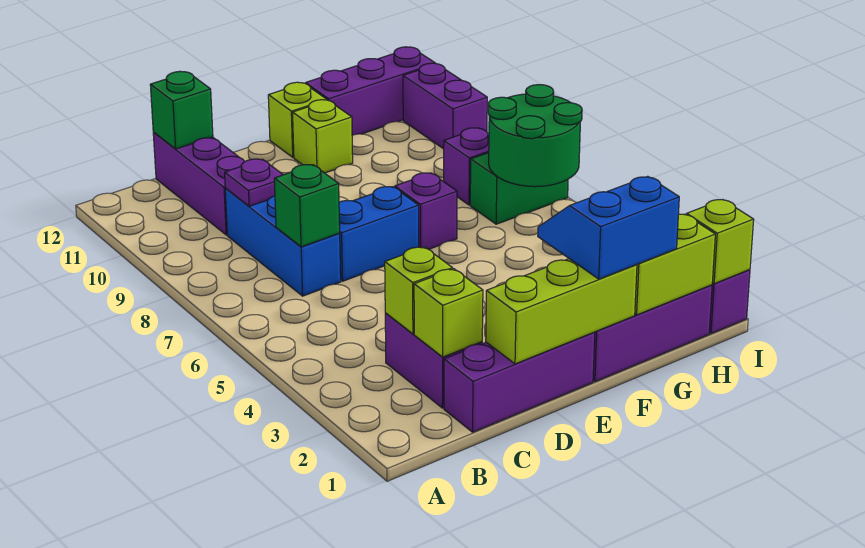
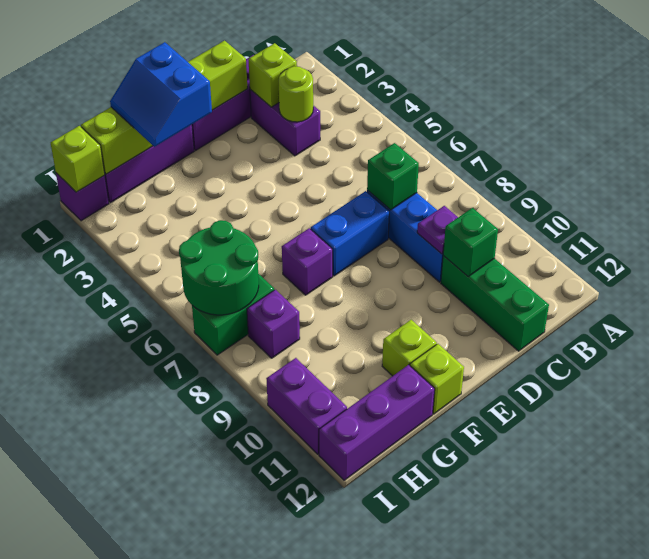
lime 1x1 brick [385,247,453,334] -> lime 1x1 round brick [279,66,313,122]
purple 1x3 brick [153,133,245,235] -> green 1x3 brick [441,256,549,351]
green 1x1 brick [150,71,213,149] -> green 1x1 brick moved to [443,208,498,276]
blue 2x2 slope [538,176,679,279] -> blue 2x2 slope turned to [110,42,212,147]

